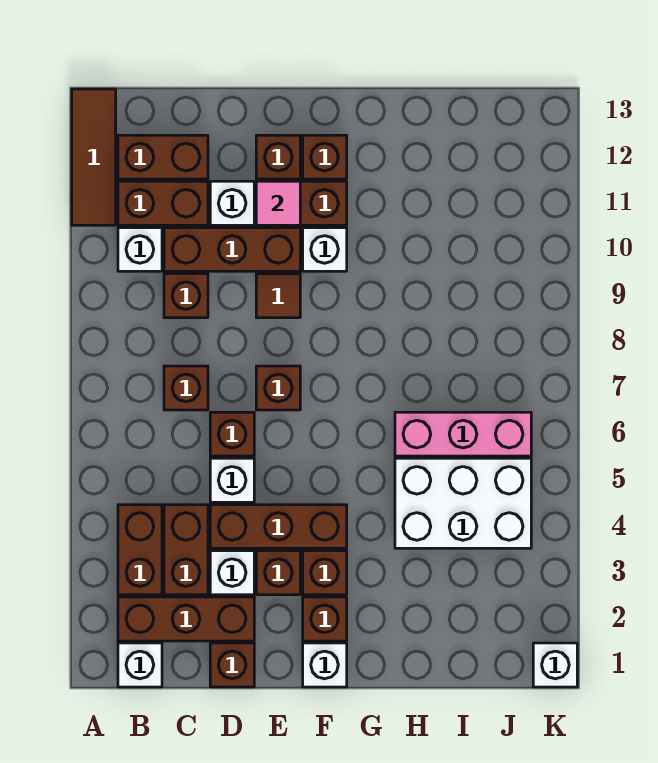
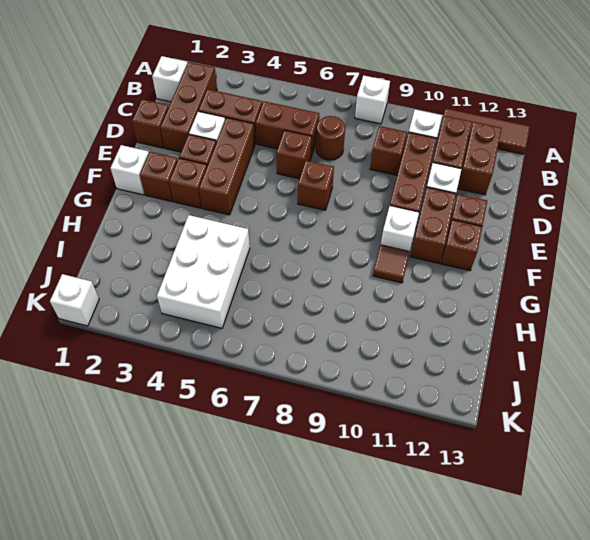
brown 1x2 brick [118,505,162,595] -> brown 1x2 brick moved to [256,101,319,156]
brown 1x1 brick [164,366,208,410] -> brown 1x1 round brick [316,116,345,160]
white 1x1 brick [210,458,254,502] -> white 1x1 brick moved to [355,75,390,124]
brown 1x1 tile [256,274,300,318] -> brown 1x1 tile moved to [373,245,410,283]
pink 1x1 tile [256,181,300,225] -> none
pink 1x3 brick [395,412,531,456] -> none

